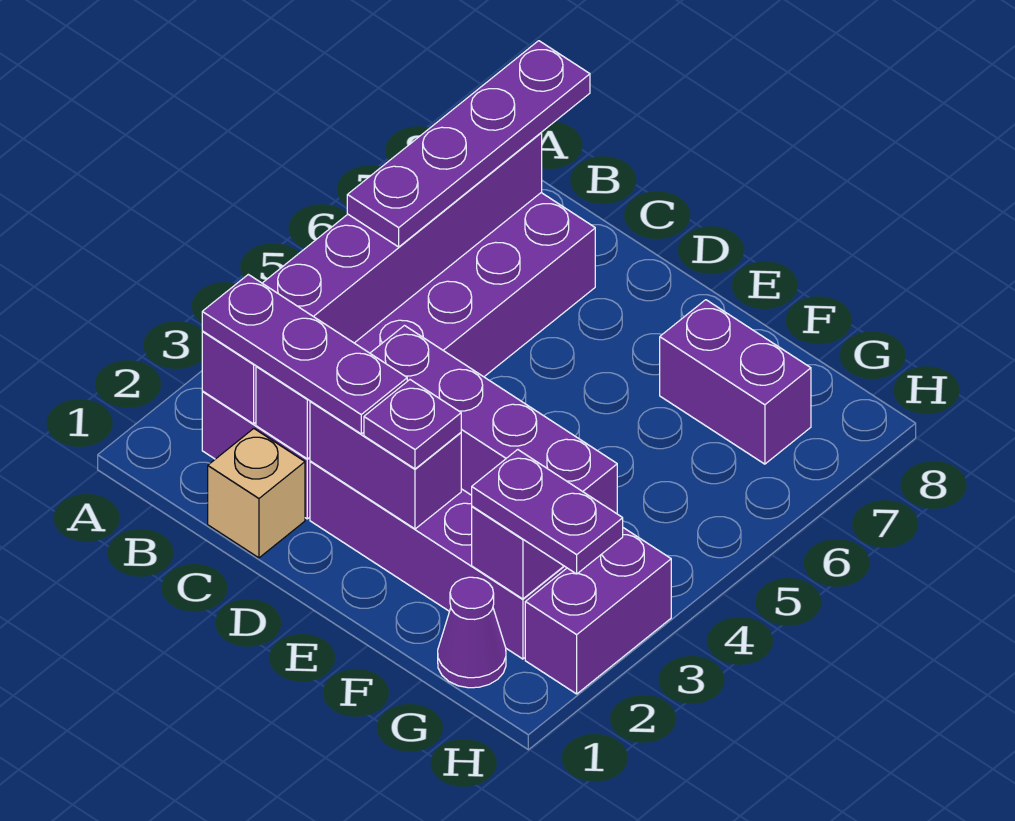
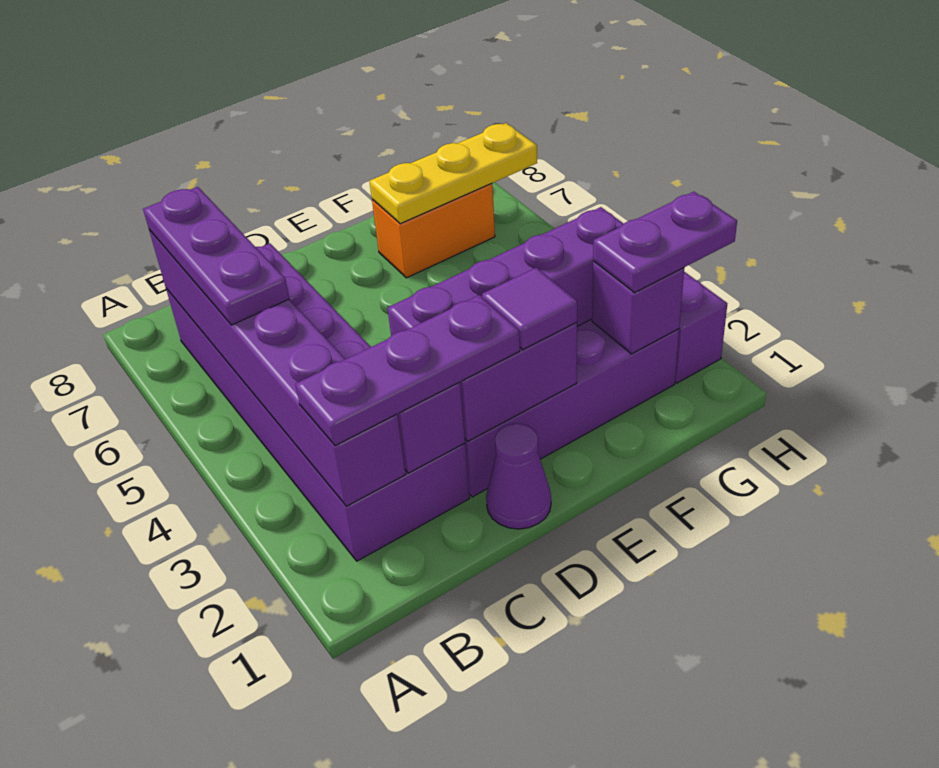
purple 1x4 plate [347,41,590,247] -> purple 1x3 plate [143,187,289,325]
tan 1x1 brick [208,429,305,558] -> none
purple 1x1 plate [364,380,461,469] -> purple 1x1 tile [482,268,577,350]
purple 1x2 brick [660,300,811,464] -> orange 1x2 brick [372,183,495,278]
none -> yellow 1x3 plate [370,123,537,224]
purple 1x1 cone [438,577,506,688] -> purple 1x1 cone moved to [486,423,551,529]

